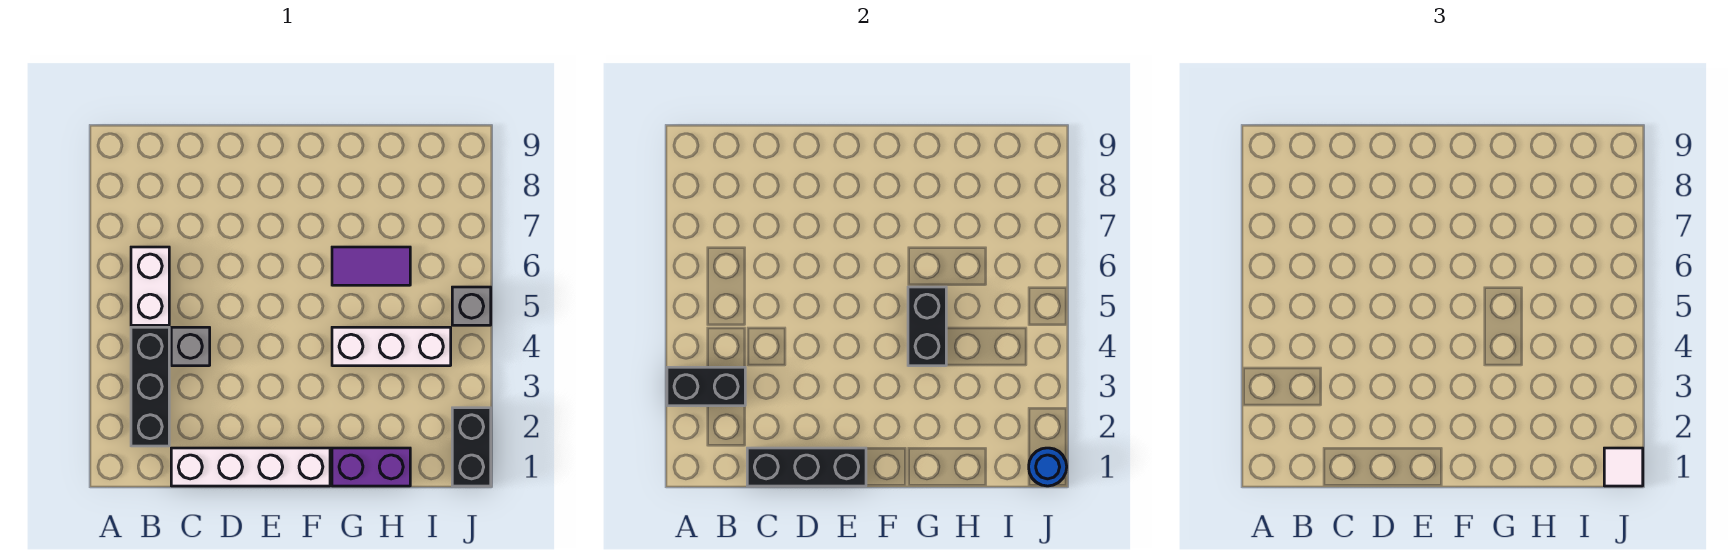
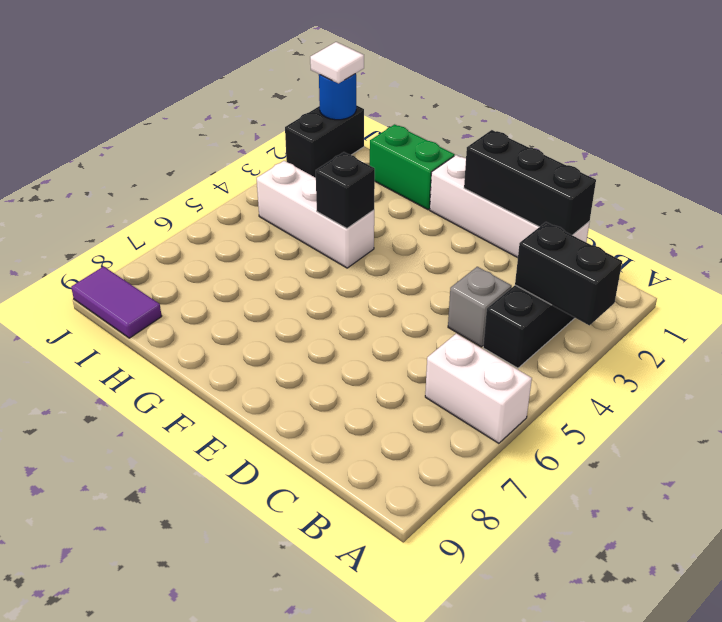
white 1x2 brick [131,247,169,325] -> white 1x2 brick turned to [425,334,532,443]
purple 1x2 brick [332,448,410,486] -> green 1x2 brick [370,124,455,210]
black 1x2 brick [908,287,946,366] -> black 1x1 brick [316,152,375,229]
purple 1x2 tile [332,247,410,285] -> purple 1x2 tile moved to [71,266,162,338]
grey 1x1 brick [452,287,491,325] -> none

